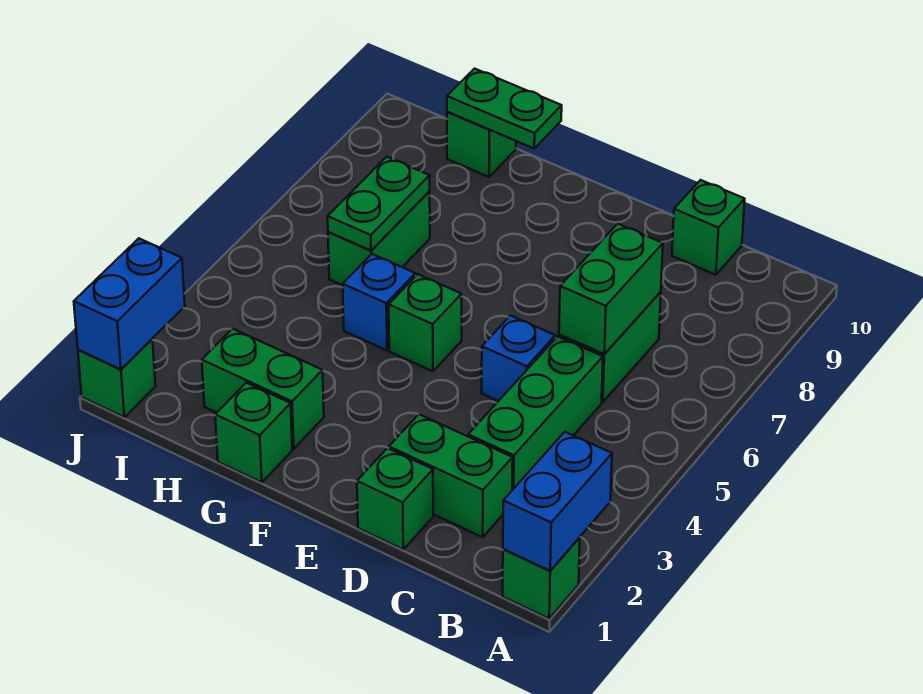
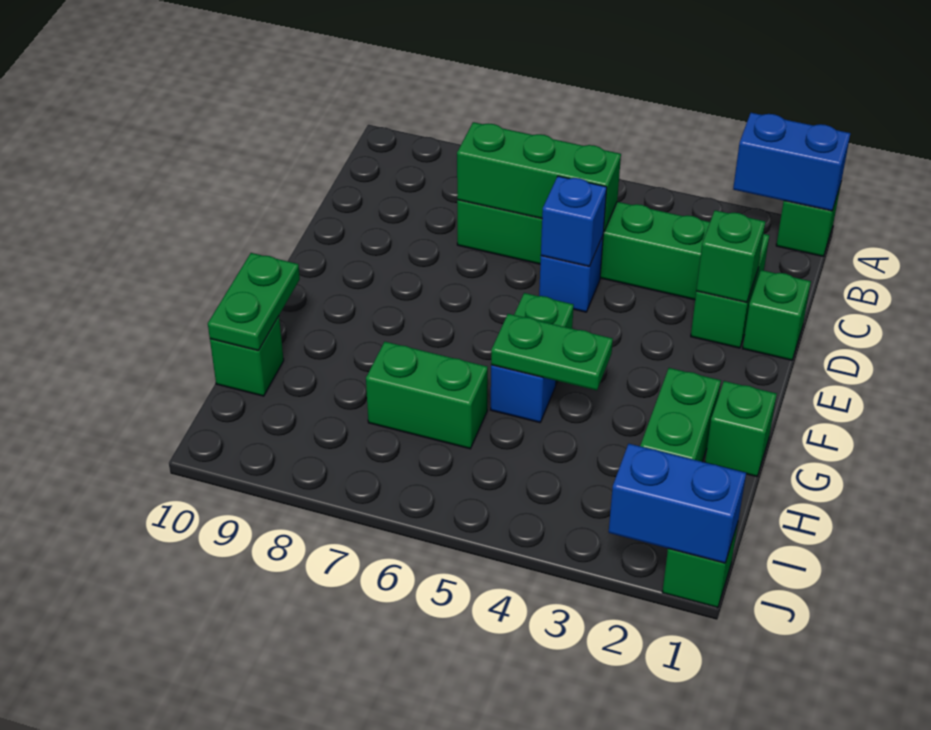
green 1x2 brick [559,224,663,354] -> green 1x3 brick [457,122,621,231]
green 1x1 brick [672,180,745,275] -> green 1x1 brick moved to [696,210,765,303]
none -> blue 1x1 brick [541,176,607,266]
green 1x2 plate [328,157,430,251] -> green 1x2 plate moved to [491,314,613,390]

